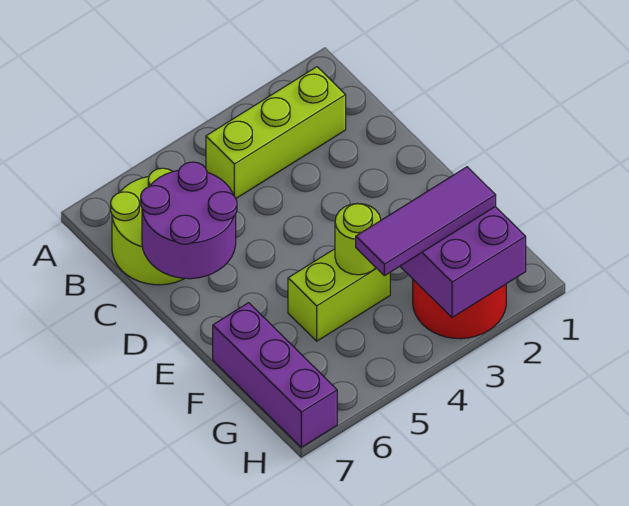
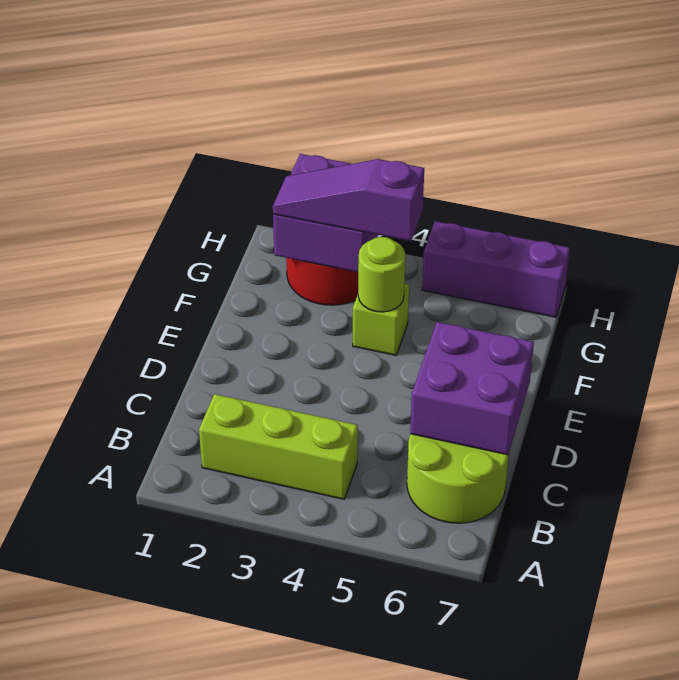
purple 2x2 round brick [141,162,237,279] -> purple 2x2 brick [410,322,534,455]
lime 1x2 brick [288,249,390,341] -> lime 1x1 brick [353,284,409,355]
purple 1x3 brick [213,303,337,447] -> purple 1x3 brick turned to [422,221,570,317]
purple 1x3 tile [356,167,496,276] -> purple 1x3 slope [273,159,424,241]

